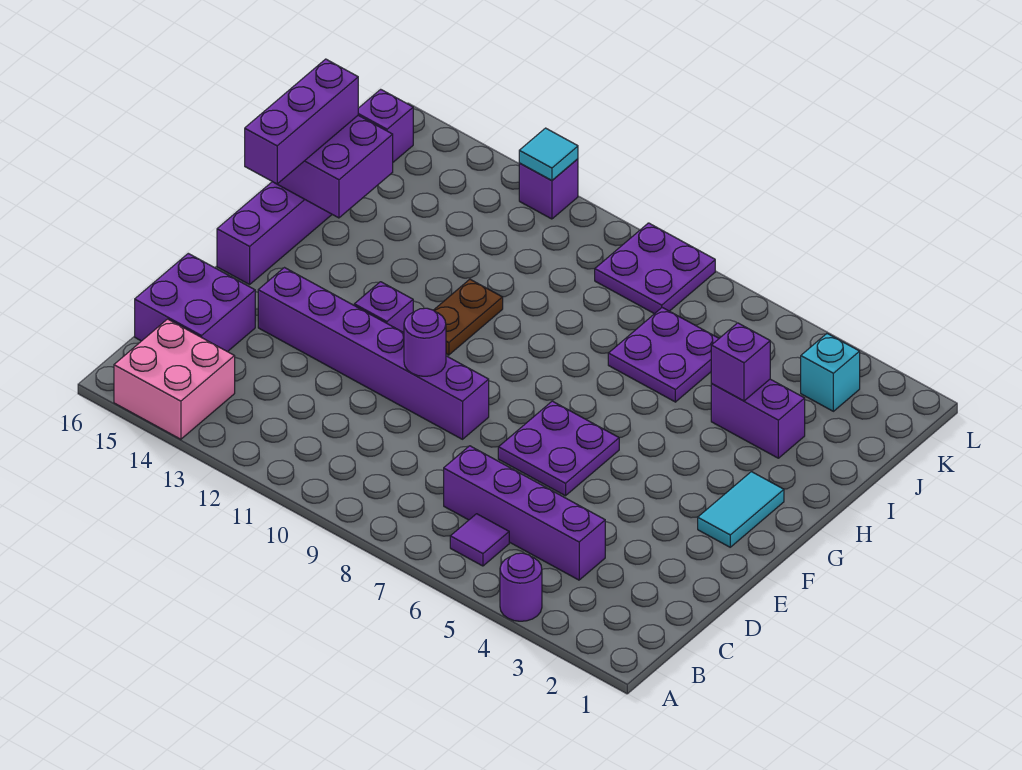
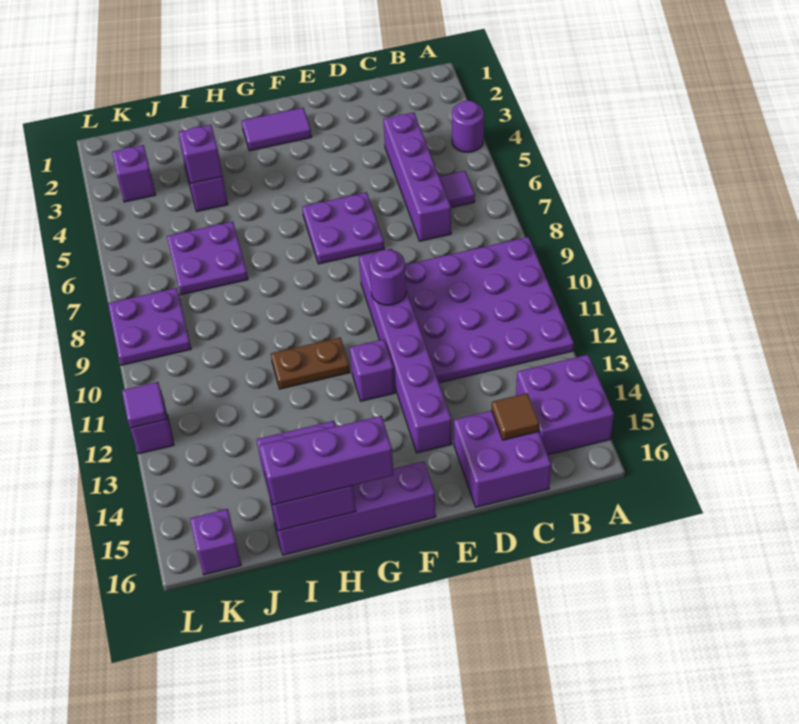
none -> purple 4x4 plate [405,237,574,383]
pink 2x2 brick [114,319,235,439] -> purple 2x2 brick [516,355,614,455]
none -> brown 1x1 tile [491,393,539,440]
cyan 1x2 tile [698,472,784,547] -> purple 1x2 tile [242,108,311,151]
cyan 1x1 brick [801,334,860,411] -> purple 1x1 brick [112,145,155,202]
cyan 1x1 tile [519,128,578,181] -> purple 1x1 tile [122,382,167,428]

